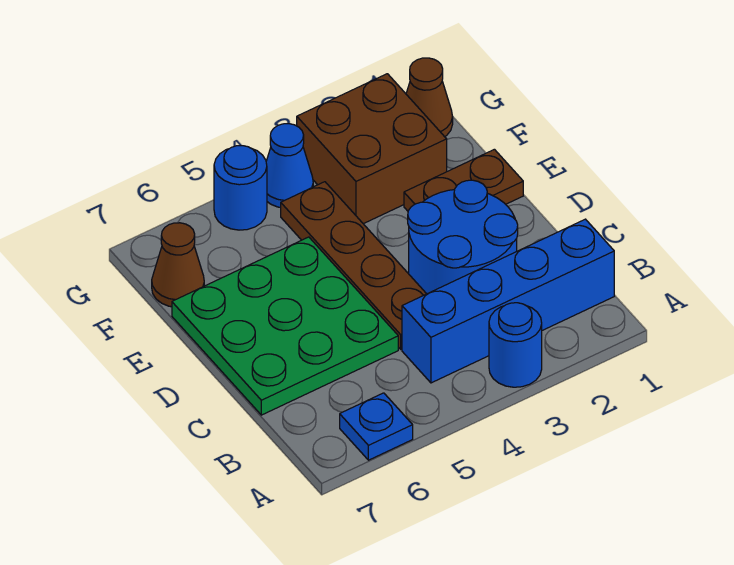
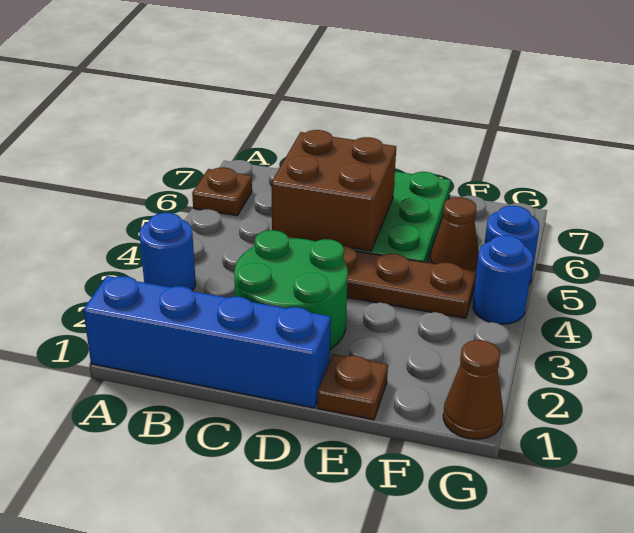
blue 1x1 plate [340,393,413,460] -> brown 1x1 plate [192,167,252,216]
blue 1x4 brick [402,219,614,383] -> blue 1x4 brick turned to [83,276,331,408]
blue 2x2 round brick [408,180,518,294] -> green 2x2 round brick [234,230,348,349]
brown 1x2 plate [404,149,523,211] -> brown 1x1 plate [317,354,388,420]
brown 2x2 brick [297,74,447,224] -> brown 2x2 brick moved to [271,130,396,251]
brown 1x1 cone [152,223,204,307] -> brown 1x1 cone moved to [429,197,479,272]
blue 1x1 cone [266,124,313,208] -> blue 1x1 round brick [473,235,533,324]

